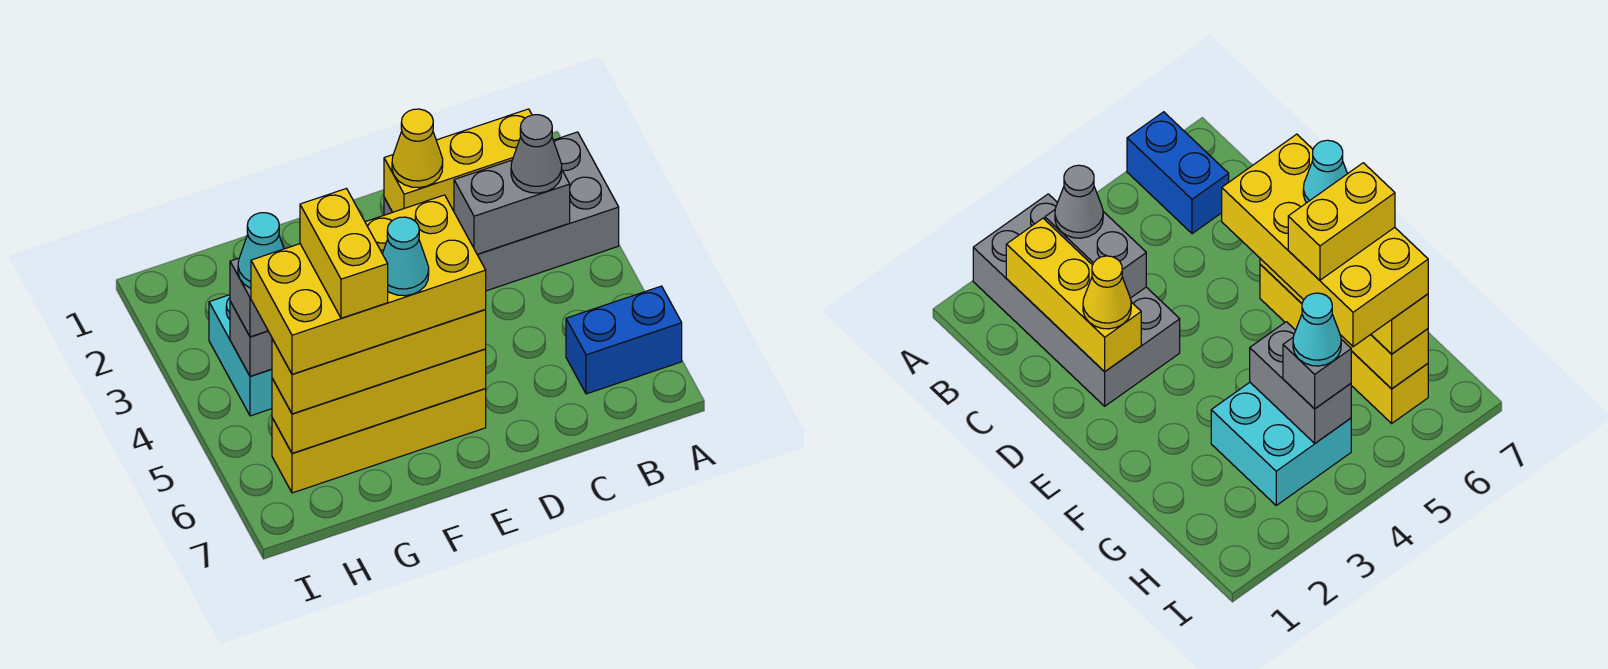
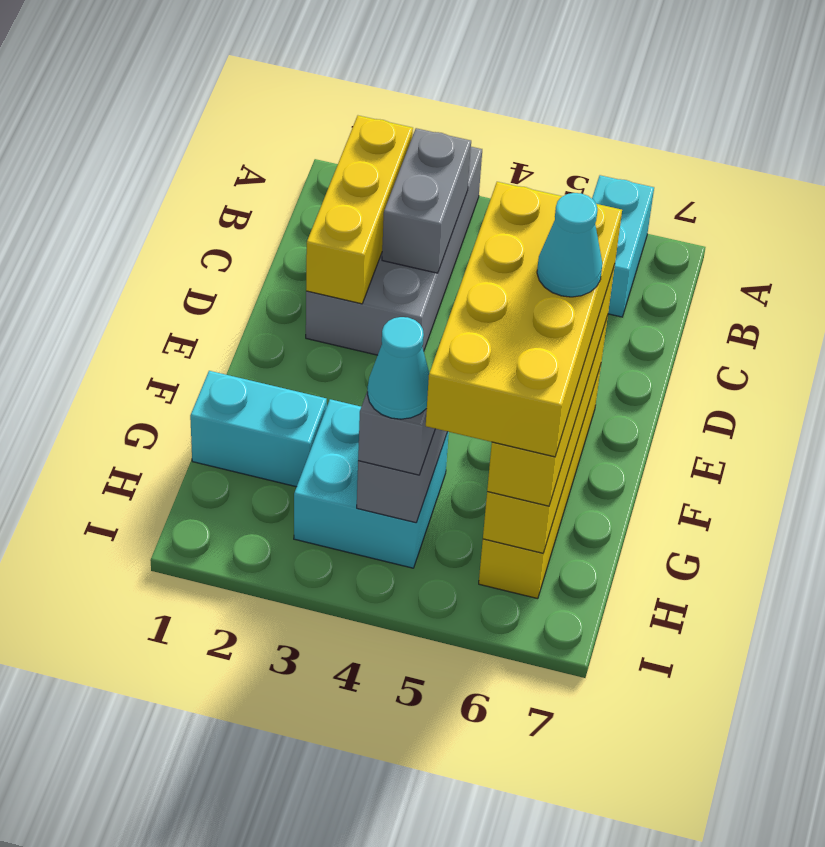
blue 1x2 brick [566,286,682,394] -> cyan 1x2 brick [592,175,654,317]
grey 1x1 cone [511,115,562,193] -> none
yellow 1x1 cone [392,109,443,188] -> none
none -> cyan 1x2 brick [190,371,327,487]
yellow 1x2 brick [300,189,388,318] -> none

